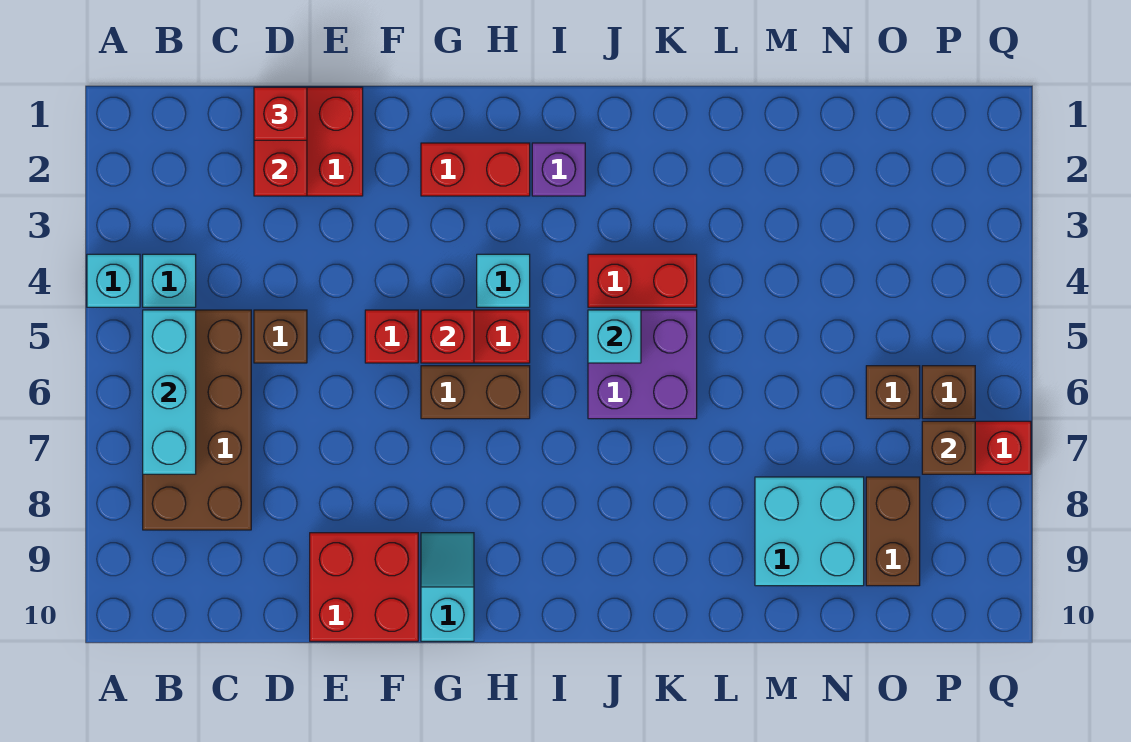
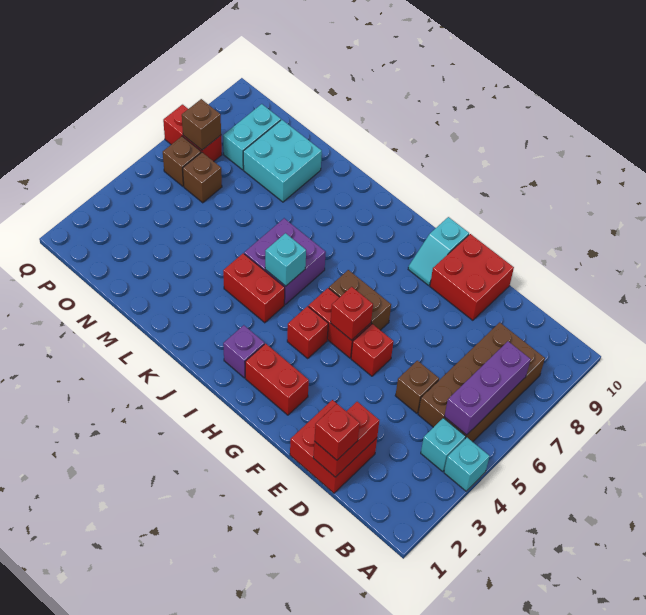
cyan 1x3 brick [143,310,196,474] -> purple 1x3 brick [444,341,531,435]
cyan 1x1 brick [477,254,530,307] -> red 1x1 brick [287,306,328,358]
brown 1x2 brick [866,477,920,586] -> cyan 1x2 brick [223,104,281,170]

